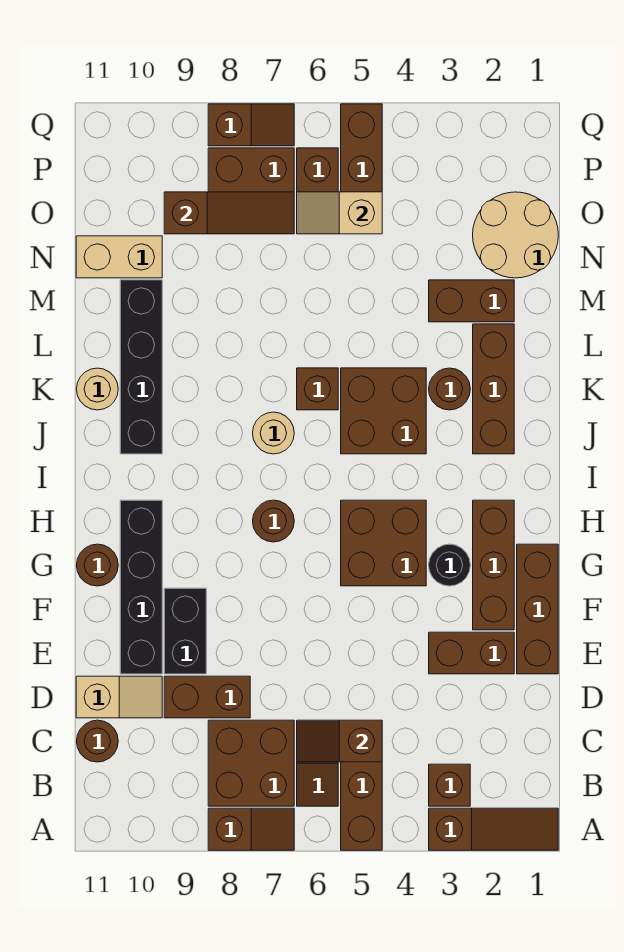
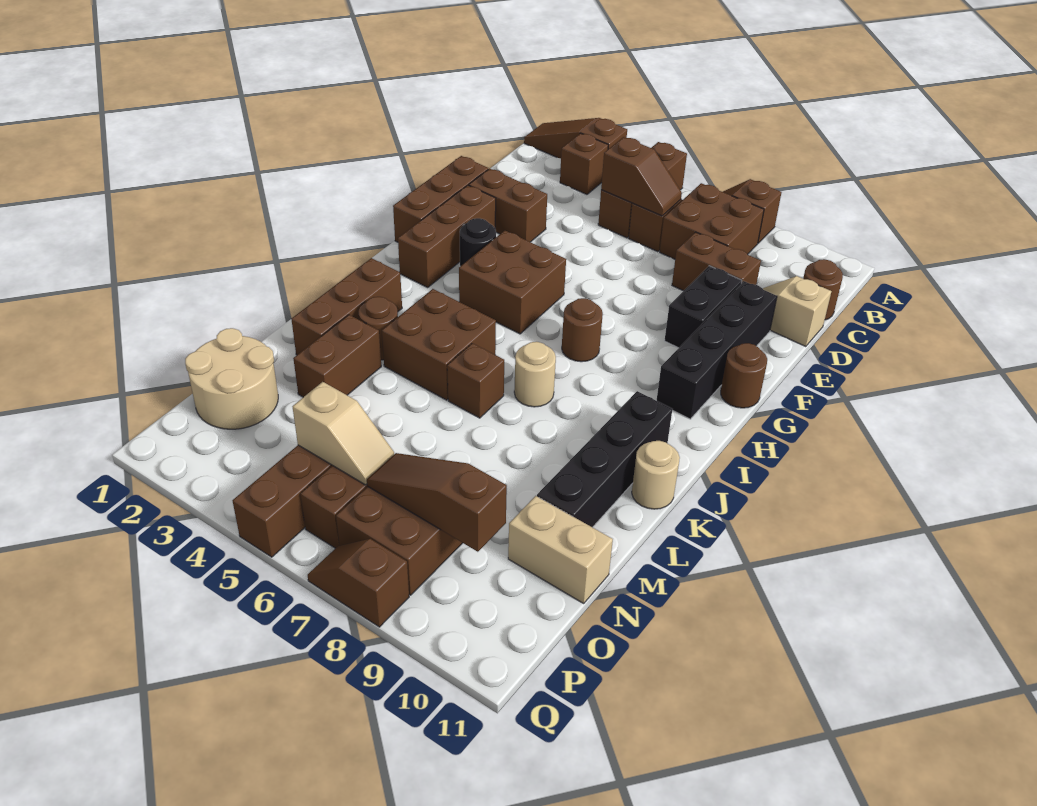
brown 1x2 brick [429,280,514,322] -> brown 1x2 brick turned to [293,315,381,397]

